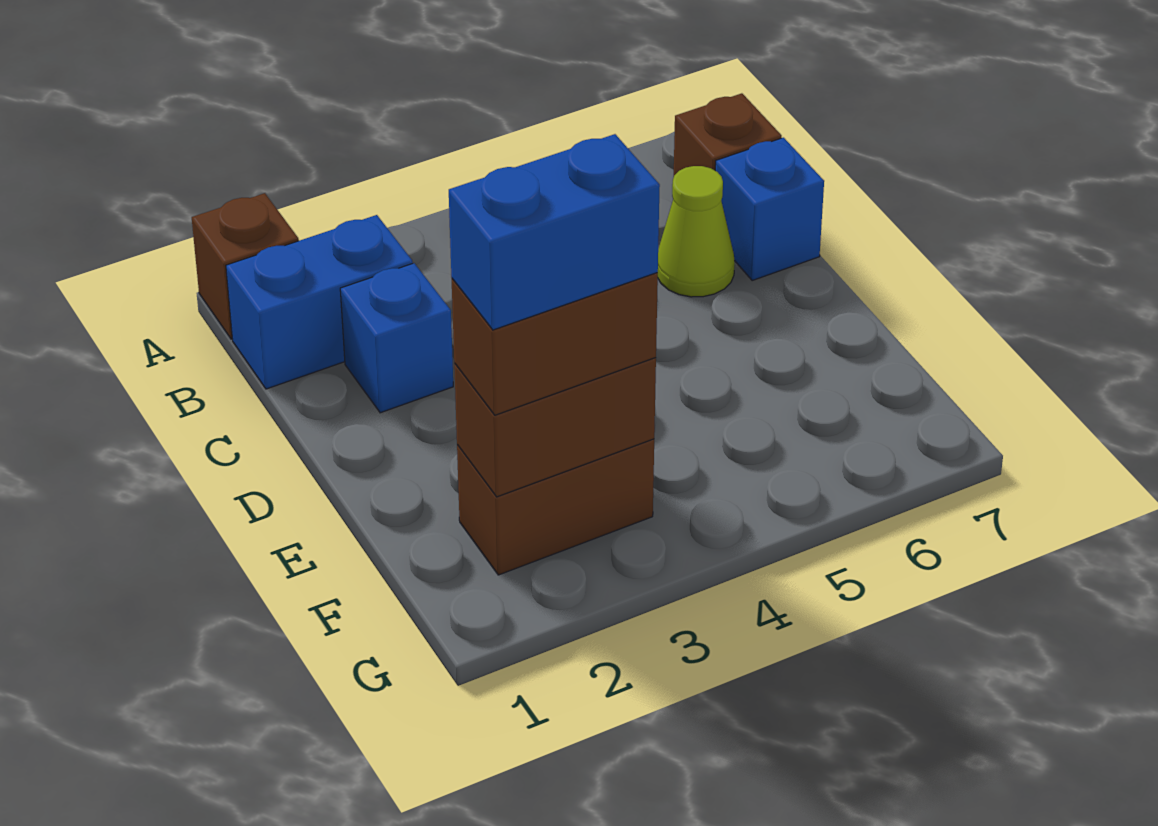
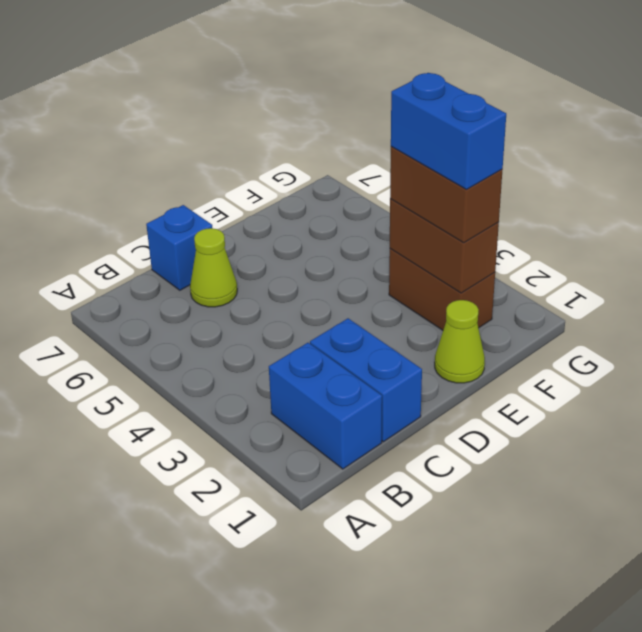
brown 1x1 brick [192,193,299,339] -> none
brown 1x1 brick [674,93,782,175] -> none
blue 1x1 brick [340,263,453,413] -> blue 1x2 brick [310,318,422,442]
none -> lime 1x1 cone [435,300,485,383]

